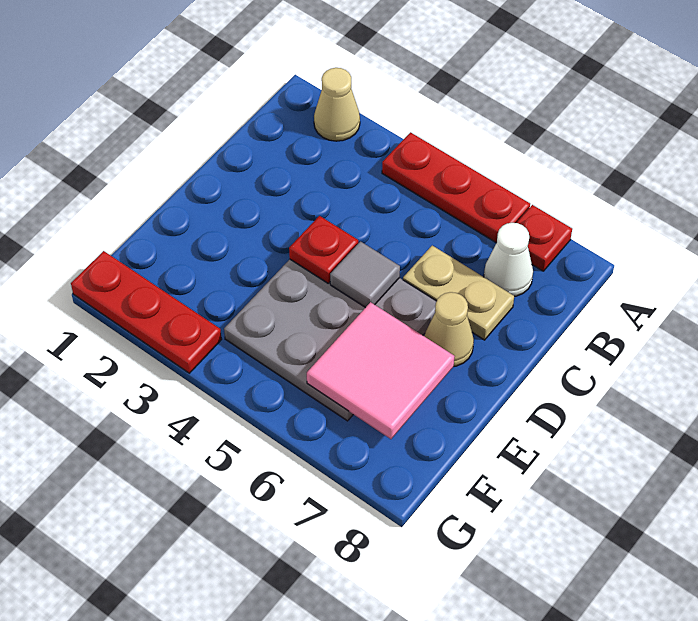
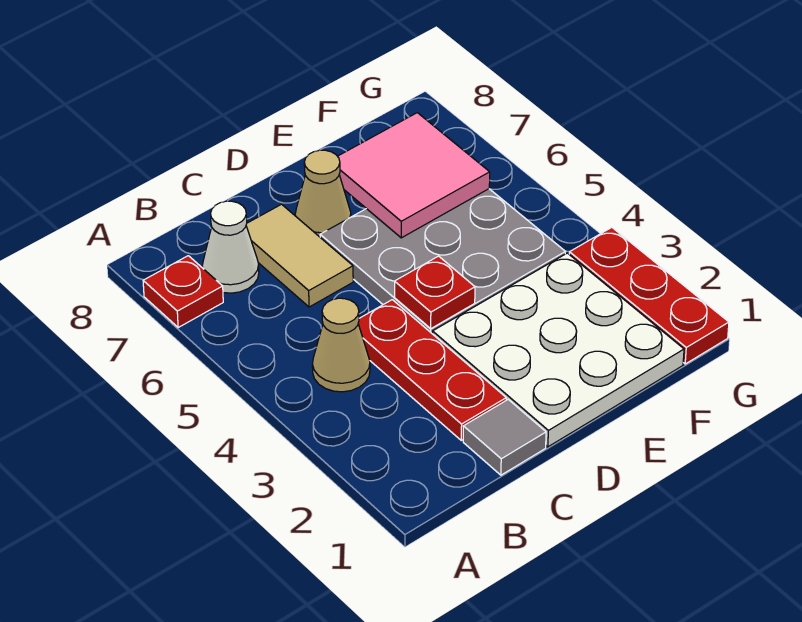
tan 1x1 cone [314,68,360,141] -> tan 1x1 cone moved to [312,298,370,392]
red 1x3 plate [382,132,530,243] -> red 1x3 plate moved to [358,300,506,440]
tan 1x2 plate [403,246,514,340] -> tan 1x2 tile [246,204,353,307]
none -> white 3x3 plate [433,253,684,447]
grey 1x1 tile [330,242,400,308] -> grey 1x1 tile moved to [463,400,546,475]

